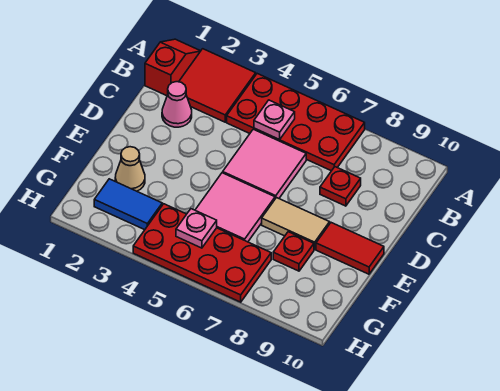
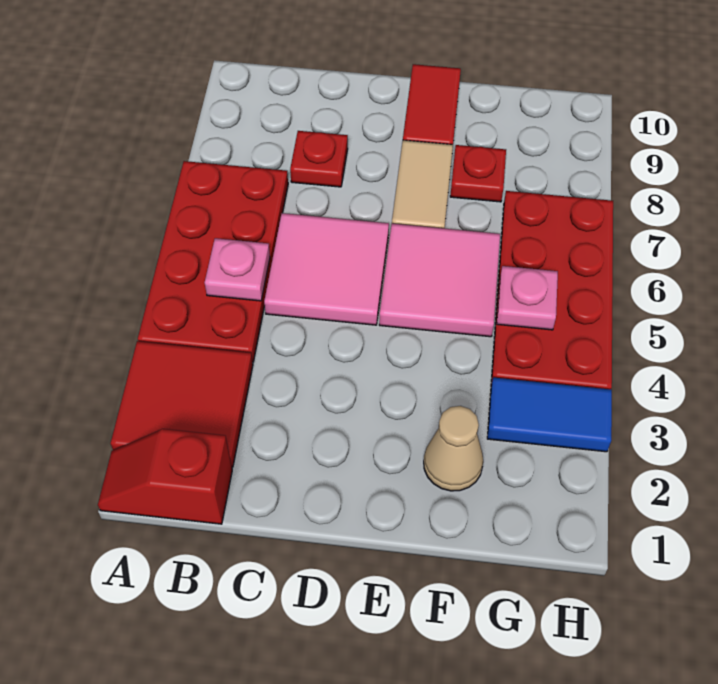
pink 1x1 cone [162,82,192,127] -> none
blue 1x2 tile [94,179,162,230] -> blue 1x2 tile turned to [487,378,612,452]

